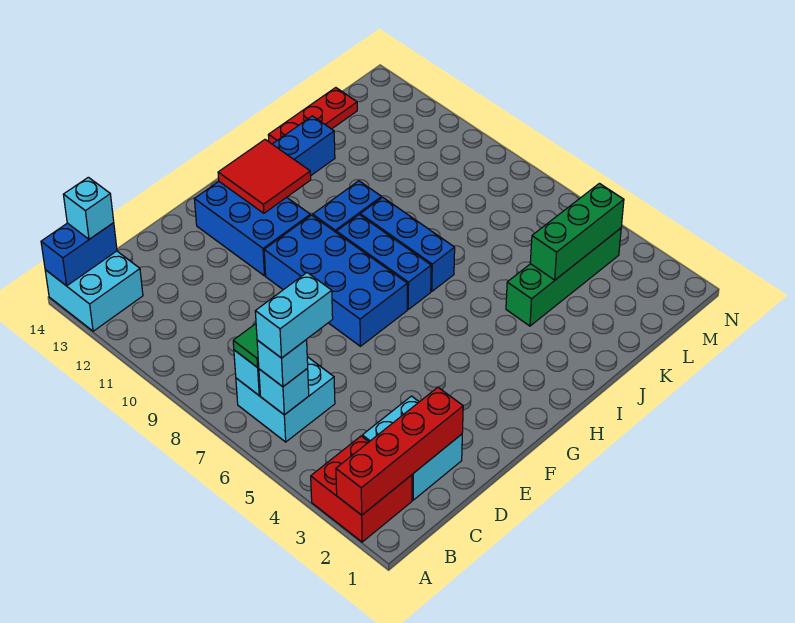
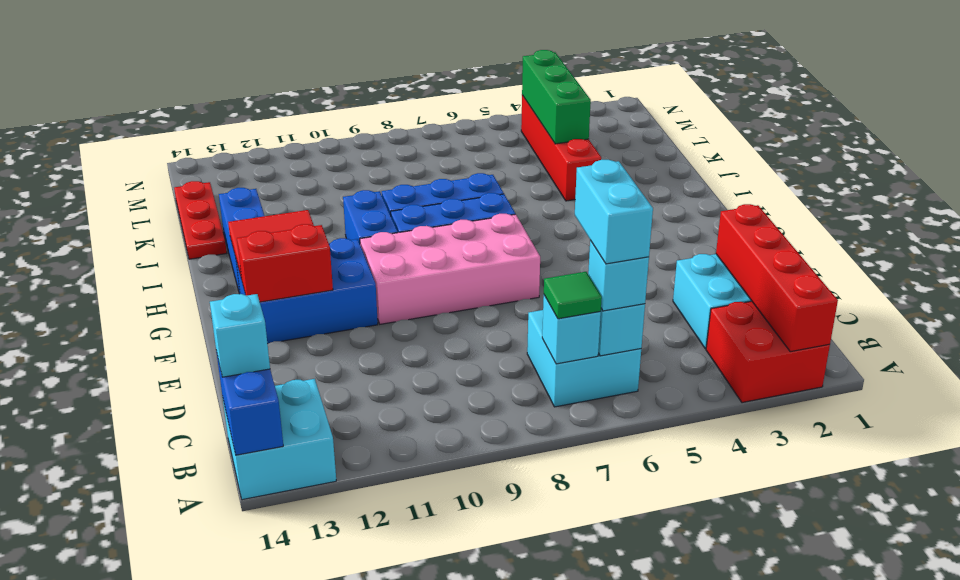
blue 2x4 brick [264,215,407,346] -> pink 2x4 brick [360,214,540,324]
none -> red 1x2 brick [237,224,333,302]
green 1x4 brick [506,228,621,326] -> red 1x4 brick [521,95,601,201]

